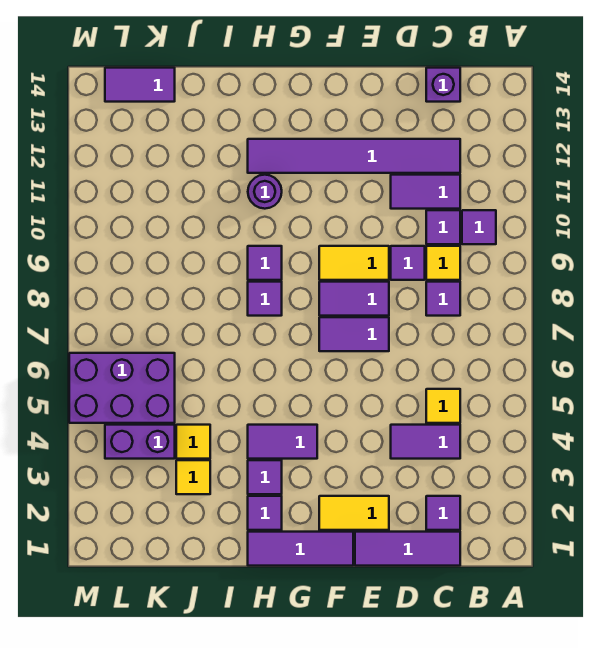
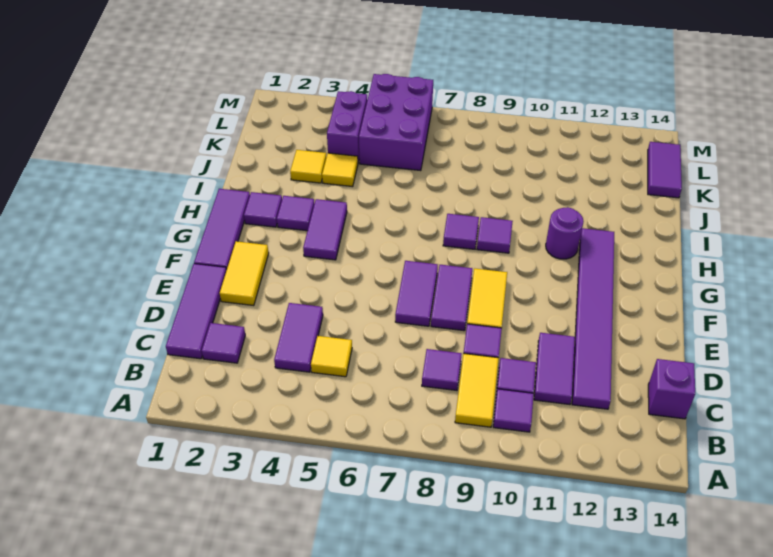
yellow 1x1 tile [426,246,460,280] -> yellow 1x2 tile [455,353,499,427]

